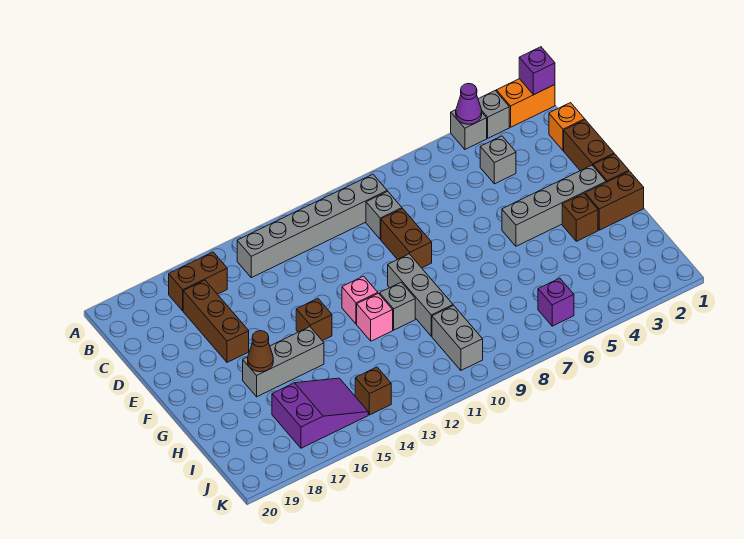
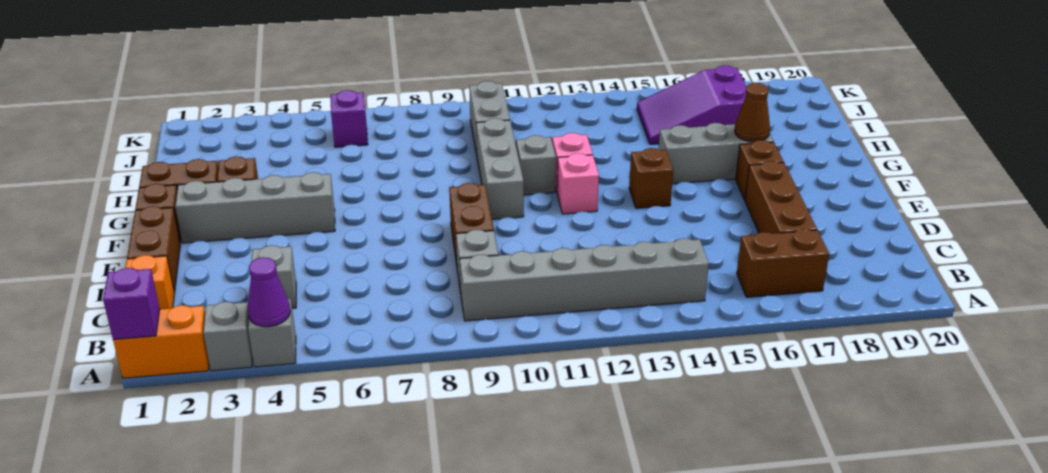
brown 1x1 brick [355,367,391,415] -> brown 1x1 brick moved to [736,140,784,200]

